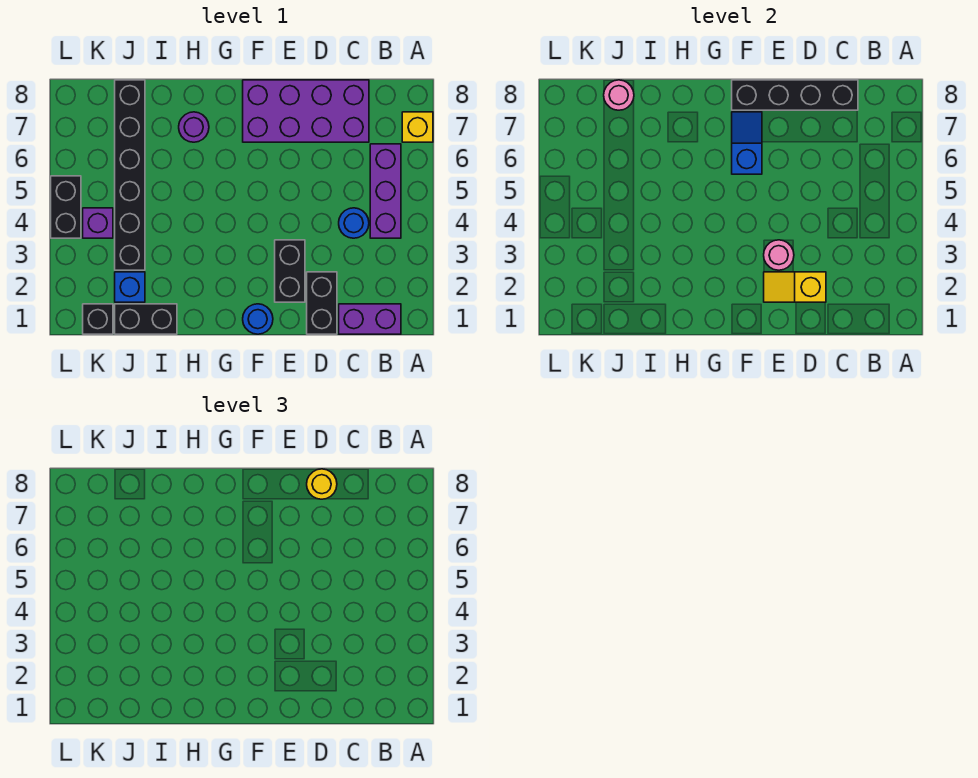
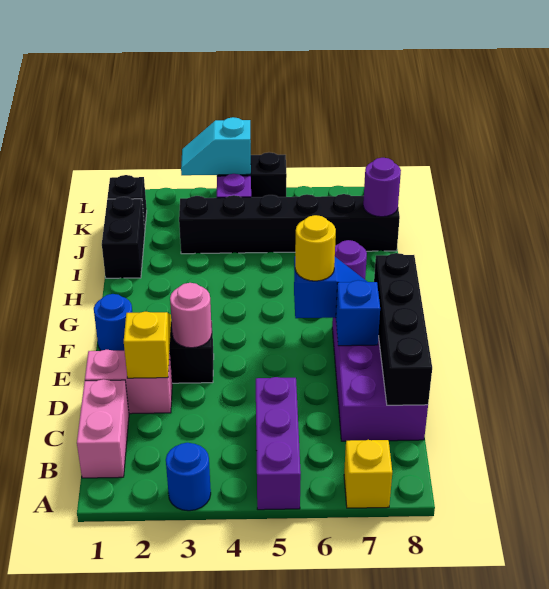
purple 1x2 brick [339,304,401,334] -> pink 1x2 brick [77,379,129,478]
purple 1x3 brick [370,144,401,238] -> purple 1x3 brick turned to [256,377,301,510]
blue 1x1 round brick [339,208,369,238] -> blue 1x1 round brick moved to [166,443,211,511]
black 1x2 brick [307,272,337,334] -> pink 1x2 brick [85,350,172,414]
yellow 1x1 round brick [307,469,337,499] -> yellow 1x1 round brick moved to [295,215,336,281]
blue 1x1 brick [115,272,145,302] -> blue 1x1 brick moved to [336,280,380,346]
pink 1x1 round brick [604,80,634,110] -> purple 1x1 round brick [363,158,401,217]
none -> cyan 1x2 slope [181,117,251,175]

